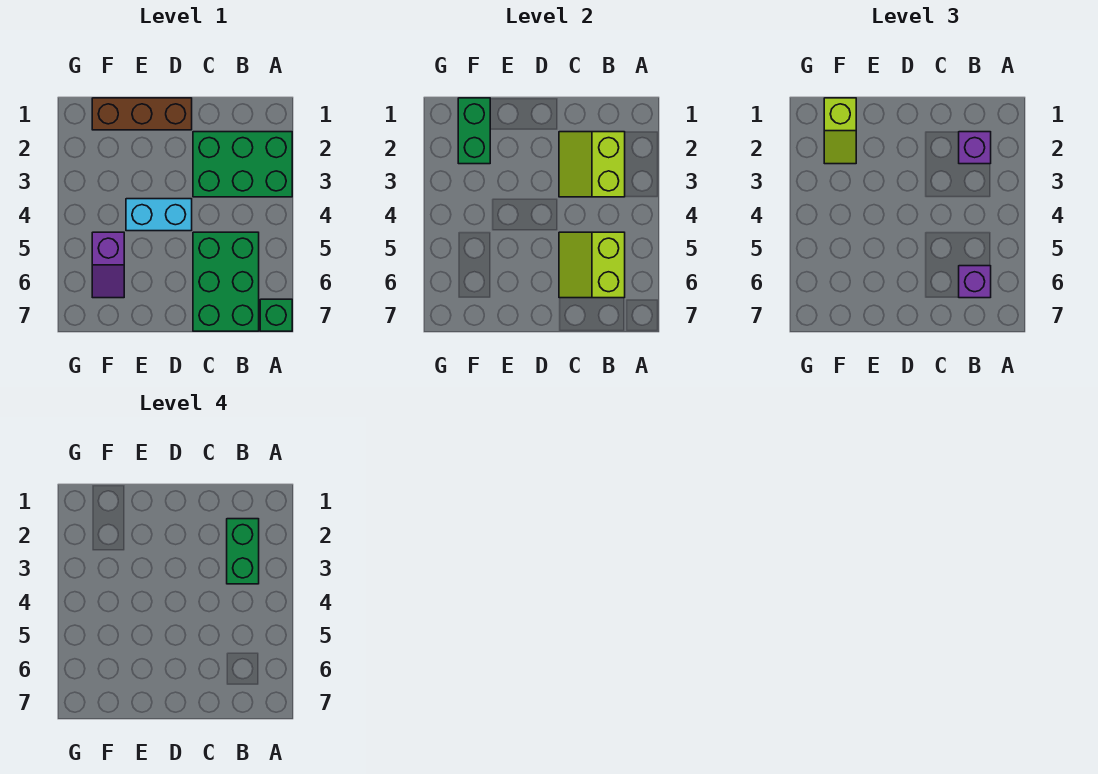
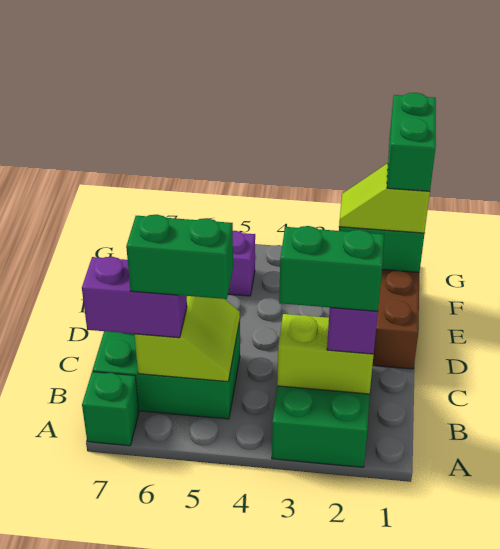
lime 2x2 slope [559,232,625,298] -> lime 2x2 slope turned to [135,296,240,382]
none -> green 1x2 brick [126,215,233,299]
purple 1x1 brick [959,266,991,298] -> purple 1x2 brick [82,257,187,338]
cyan 1x2 brick [126,199,192,231] -> none
none -> green 1x2 brick [387,93,436,191]

